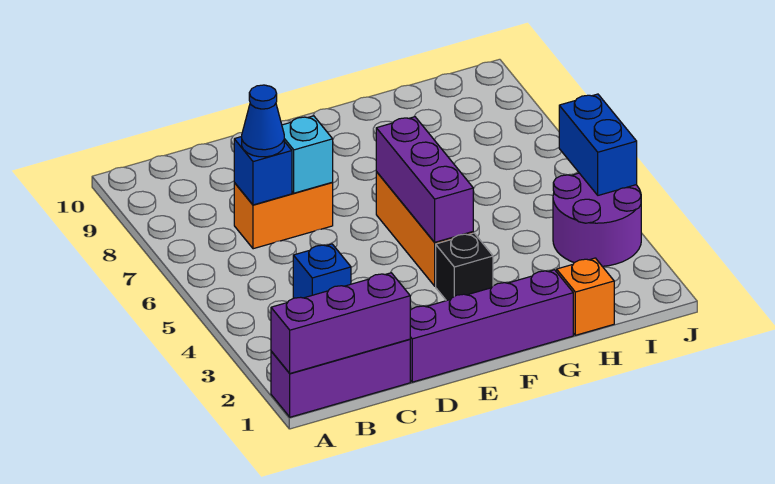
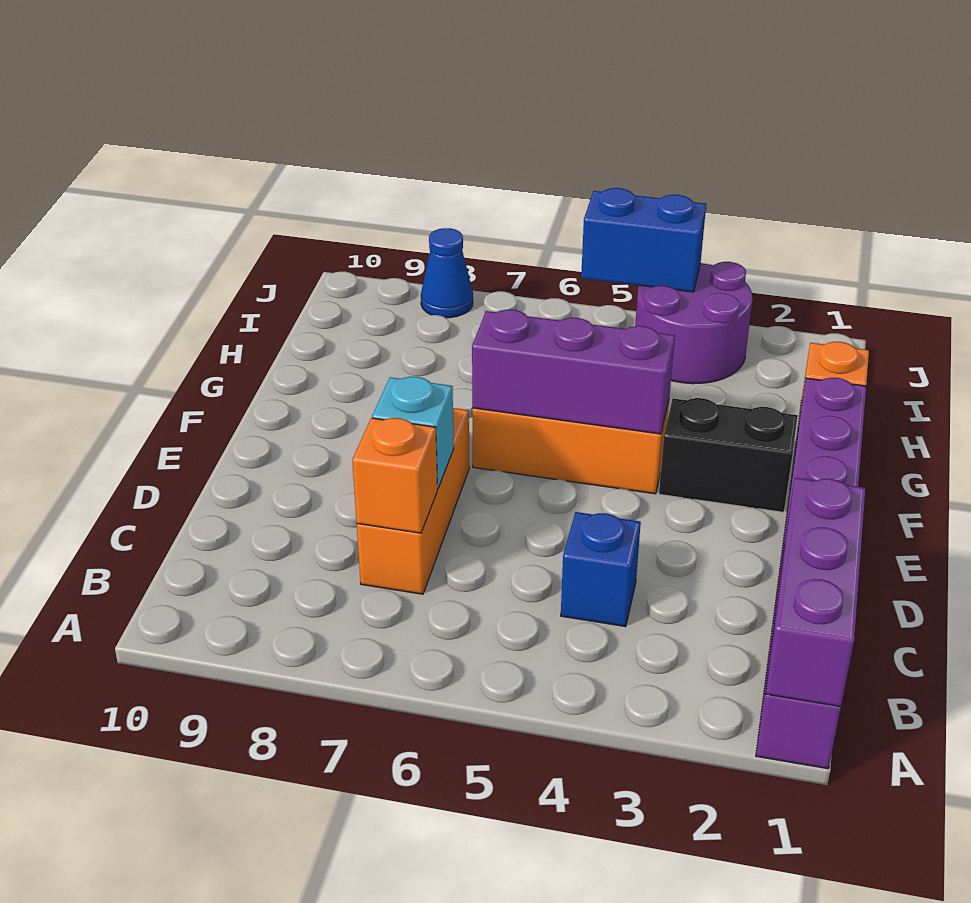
orange 1x2 brick [234,183,333,249] -> orange 1x3 brick [357,408,469,594]
blue 1x1 brick [234,137,292,205] -> orange 1x1 brick [352,418,437,533]
blue 1x1 cone [242,85,284,157] -> blue 1x1 cone moved to [421,228,473,318]
black 1x1 brick [436,233,493,301] -> black 1x2 brick [659,398,798,512]

